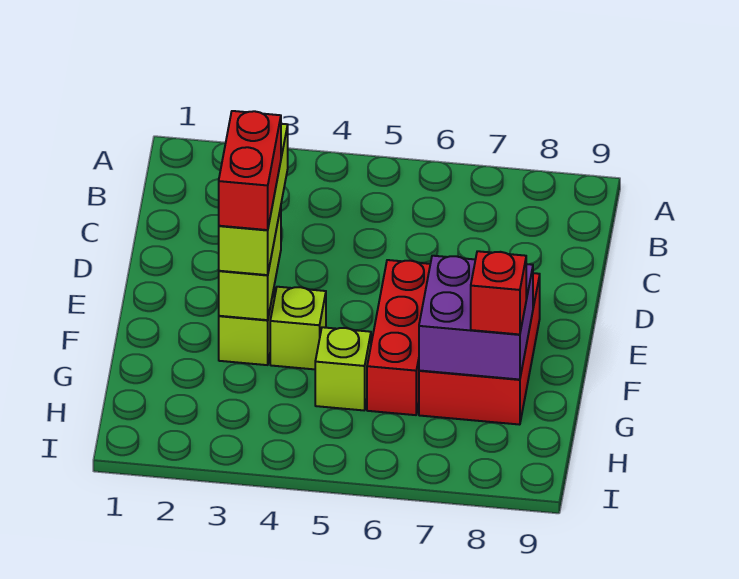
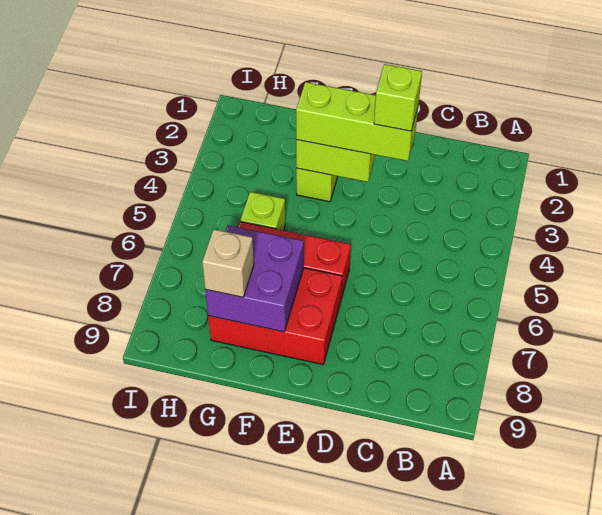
red 1x2 brick [219,111,281,230] -> none
lime 1x1 brick [270,287,326,369] -> lime 1x1 brick moved to [374,64,422,131]
red 1x1 brick [471,251,526,334] -> tan 1x1 brick [202,229,254,297]

